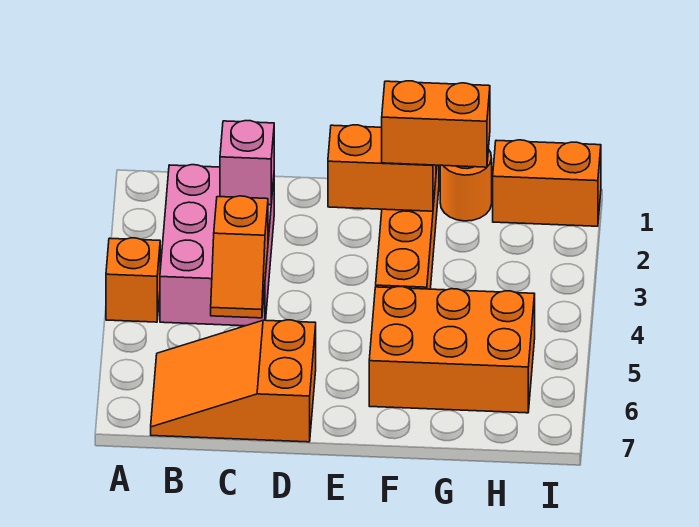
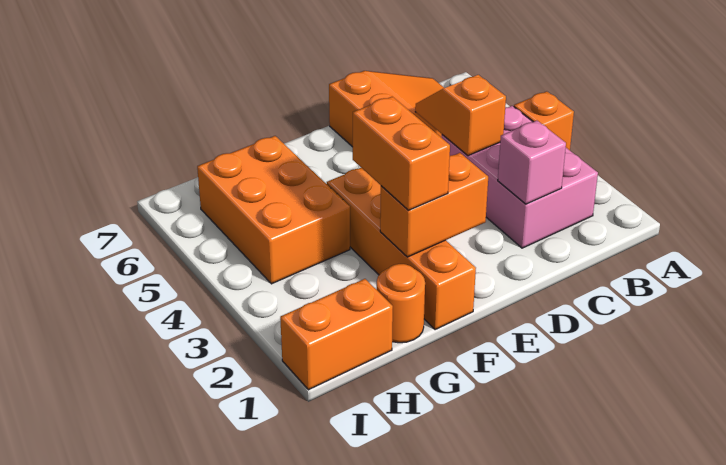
orange 1x2 brick [382,81,490,167] -> orange 1x2 brick turned to [353,97,450,210]
orange 2x3 brick [369,287,535,413] -> orange 2x3 brick turned to [197,136,350,284]

